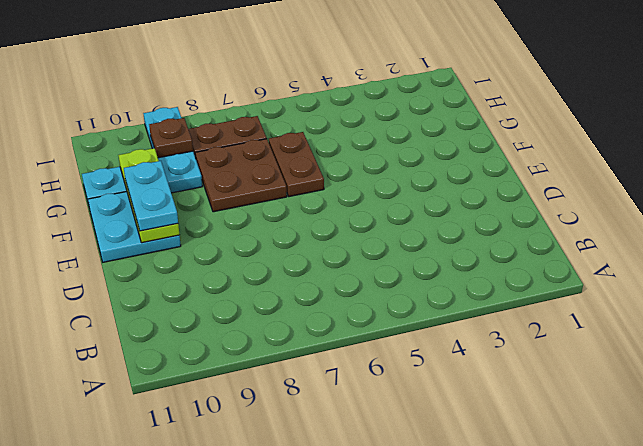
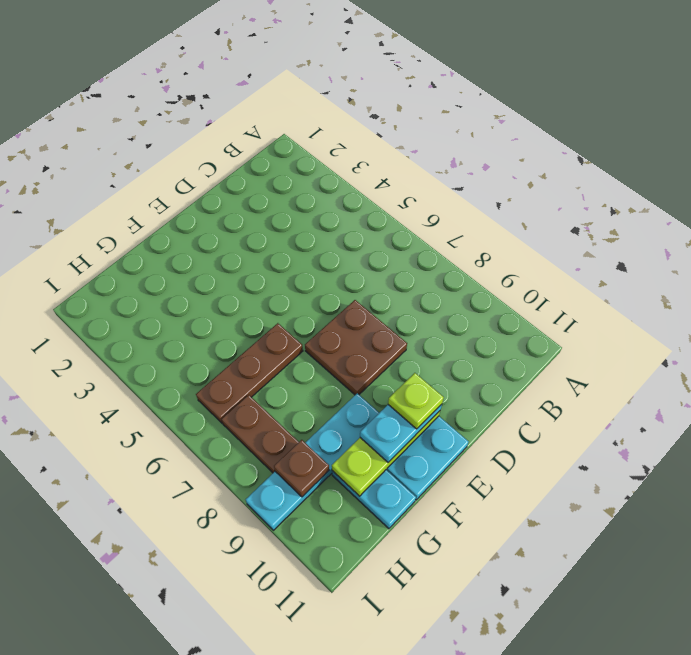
none -> lime 1x1 plate [388,373,444,429]
brown 1x2 plate [269,132,324,197] -> brown 1x3 plate [196,323,303,423]
brown 2x2 plate [195,139,287,212] -> brown 2x2 plate moved to [305,300,407,395]
cyan 1x3 plate [143,107,202,193] -> cyan 1x4 plate [246,393,379,530]

